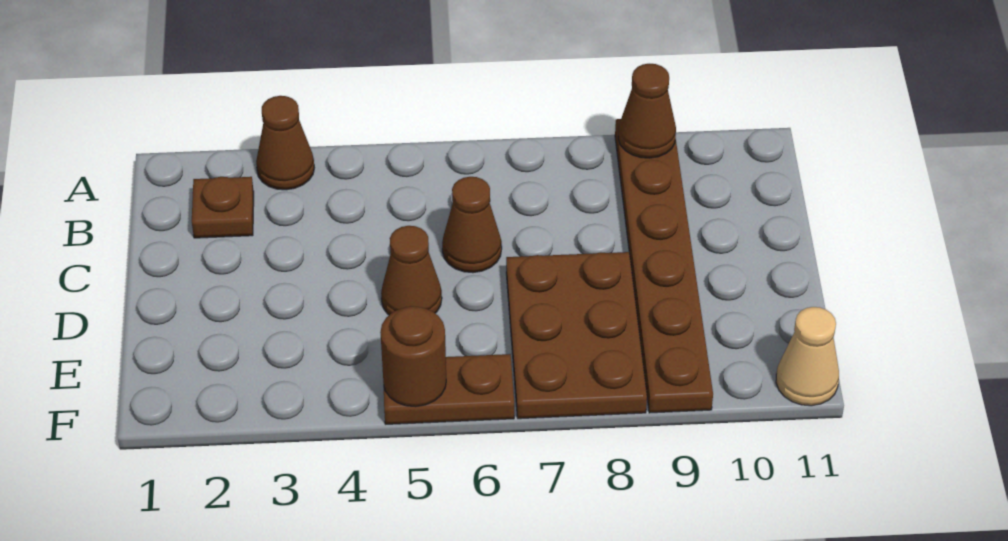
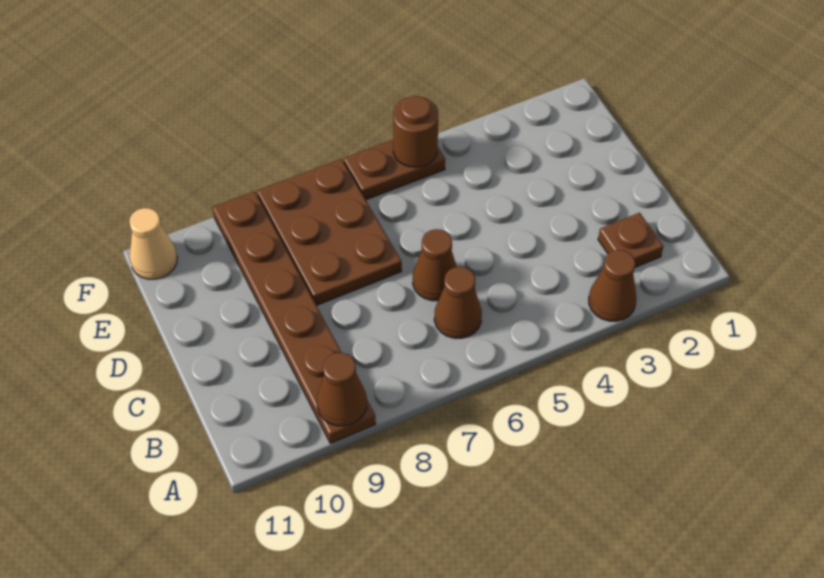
brown 1x1 cone [381,226,442,315] -> brown 1x1 cone moved to [434,267,482,338]

